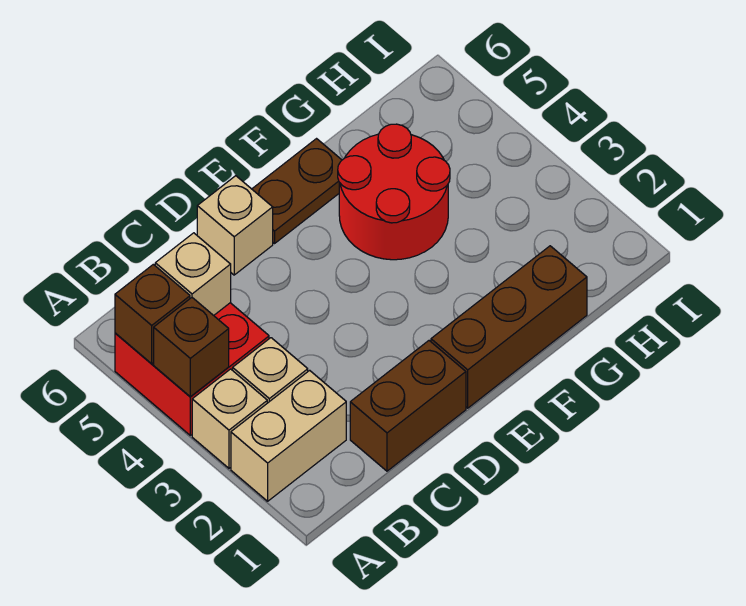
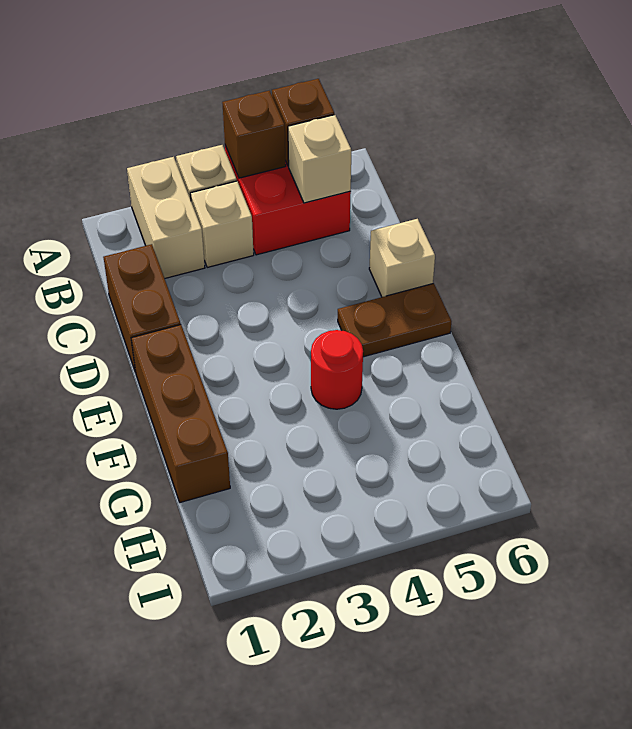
brown 1x2 plate [252,139,342,243] -> brown 1x2 plate turned to [338,283,452,357]
red 2x2 round brick [338,124,450,260] -> red 1x1 round brick [311,330,363,409]

